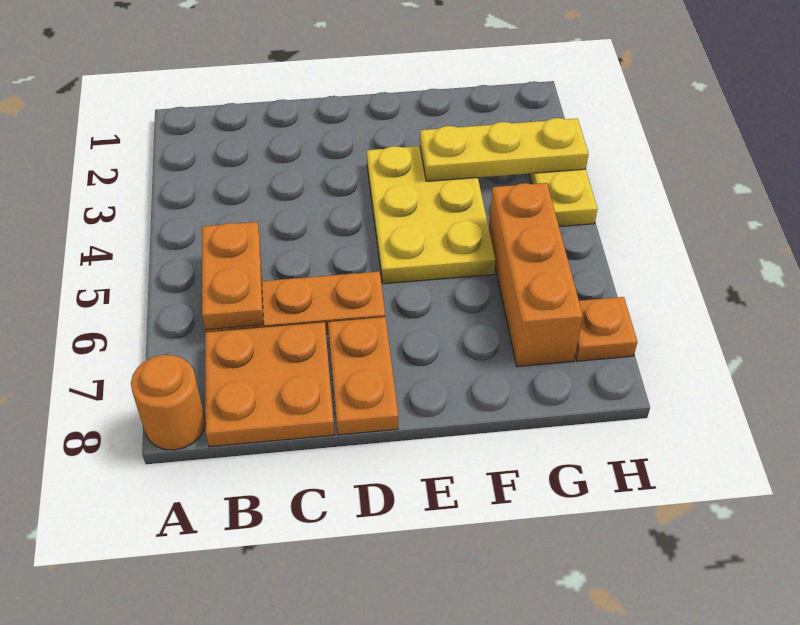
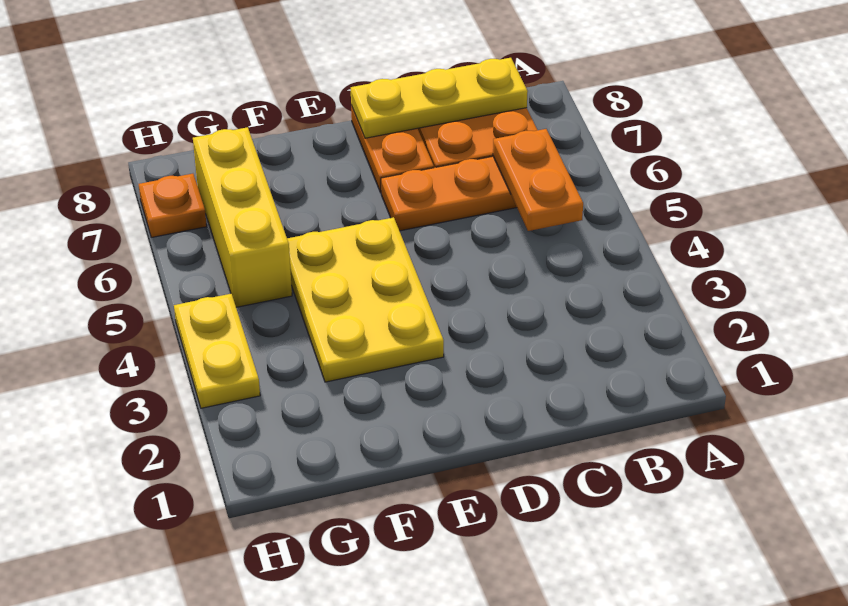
orange 1x1 round brick [131,355,206,450] -> none
yellow 1x3 plate [420,118,588,181] -> yellow 1x3 plate moved to [351,58,528,138]
orange 1x3 brick [489,183,583,367] -> yellow 1x3 brick [193,127,292,307]

